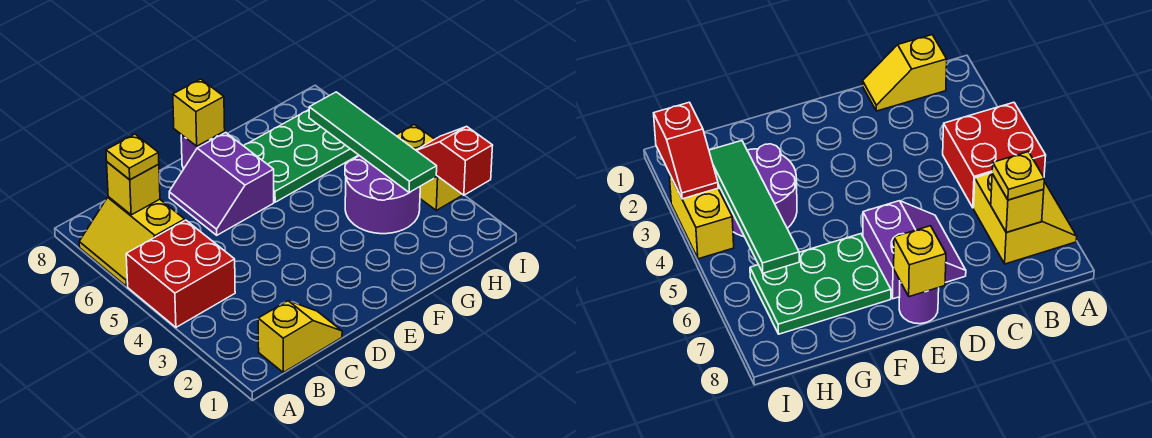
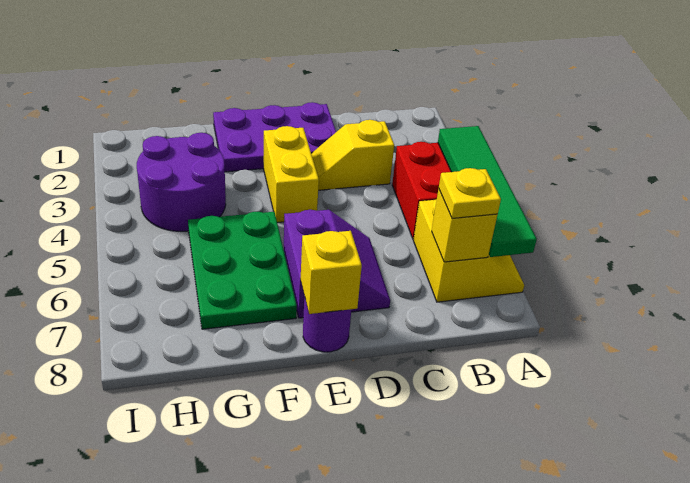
yellow 1x2 slope [258,301,342,372] -> yellow 1x2 slope moved to [311,120,394,190]
none -> purple 2x3 plate [213,102,336,172]
green 2x3 plate [244,110,358,202] -> green 2x3 plate turned to [188,212,297,329]
green 1x4 tile [309,92,437,193] -> green 1x4 tile moved to [438,126,537,257]
red 1x2 slope [416,126,493,195] -> none
yellow 1x2 brick [396,125,463,210] -> yellow 1x2 brick moved to [264,126,319,223]

